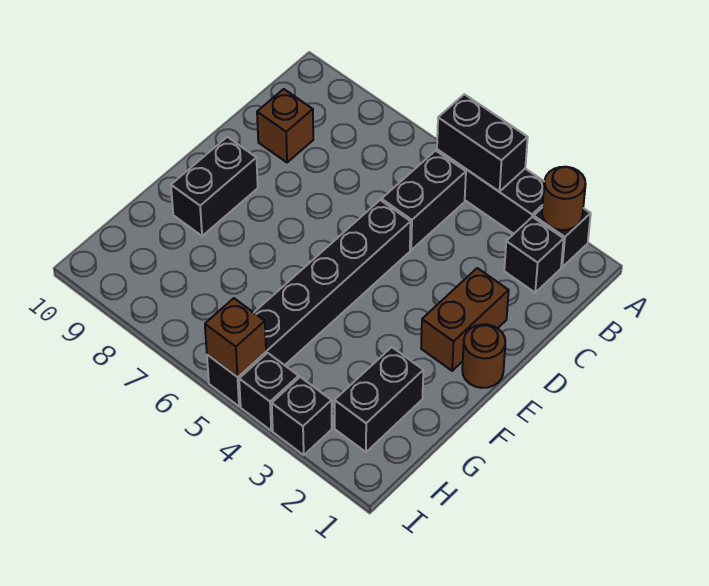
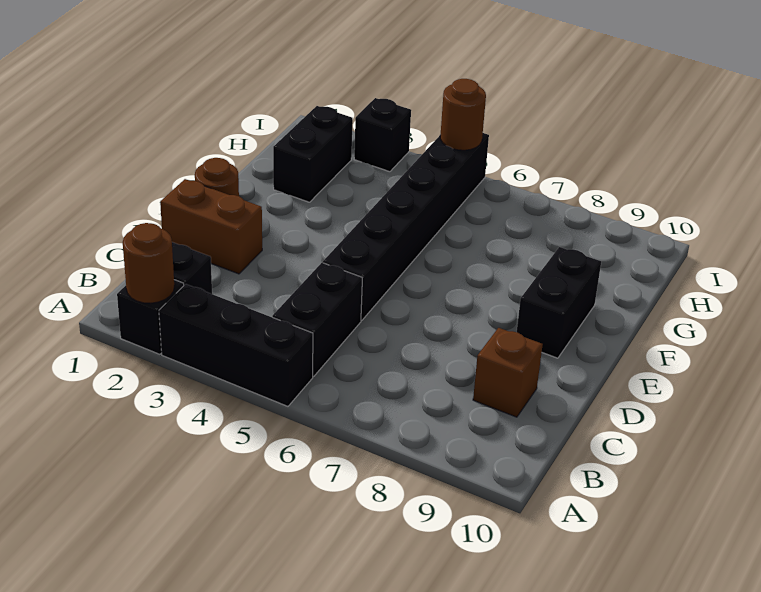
black 1x2 brick [437,94,528,192] -> none
brown 1x2 brick [421,268,509,371] -> brown 1x2 brick turned to [160,179,262,274]
black 1x1 brick [239,353,299,431] -> none
brown 1x1 brick [205,298,266,377] -> brown 1x1 round brick [440,79,486,150]

